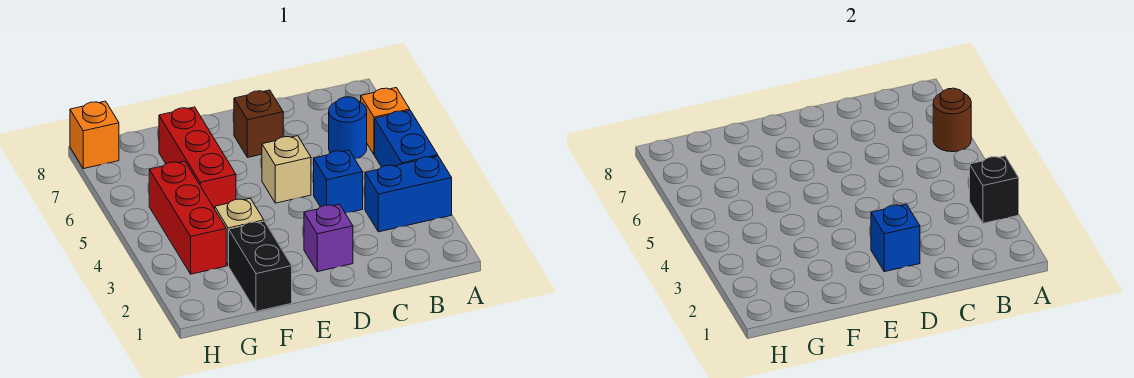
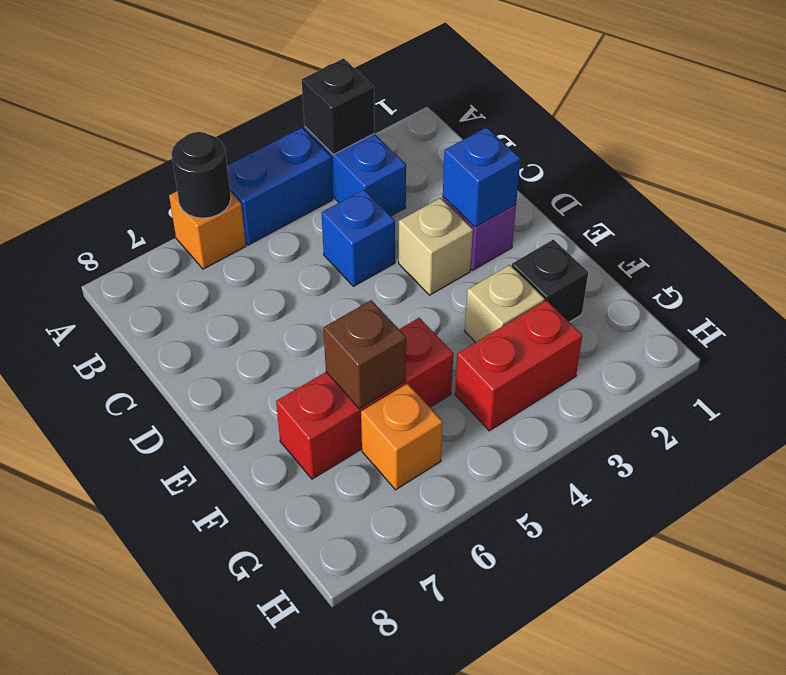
brown 1x1 round brick [933,88,971,152] -> black 1x1 round brick [172,132,231,218]
blue 1x1 round brick [329,97,367,159] -> none
tan 1x1 brick [262,136,311,203] -> tan 1x1 brick moved to [399,198,473,295]
brown 1x1 brick [234,90,283,158] -> brown 1x1 brick moved to [323,300,406,409]
black 1x2 brick [229,221,292,311] -> black 1x1 brick [512,240,588,322]
red 1x3 brick [149,161,226,274] -> red 1x2 brick [455,300,582,431]
orange 1x1 brick [70,101,119,169] -> orange 1x1 brick moved to [361,384,443,490]

